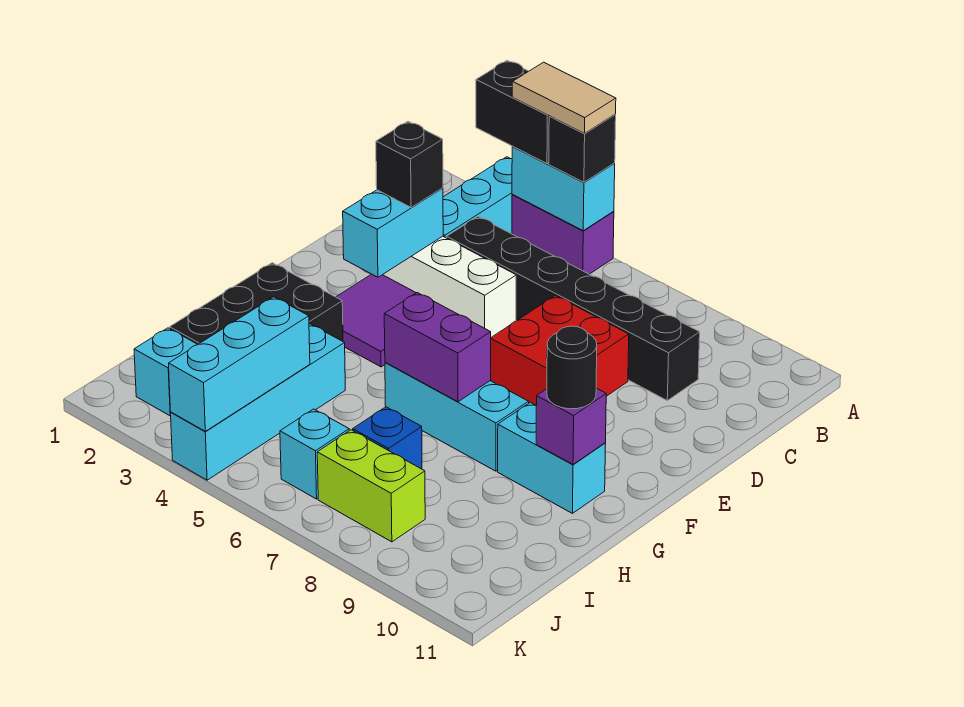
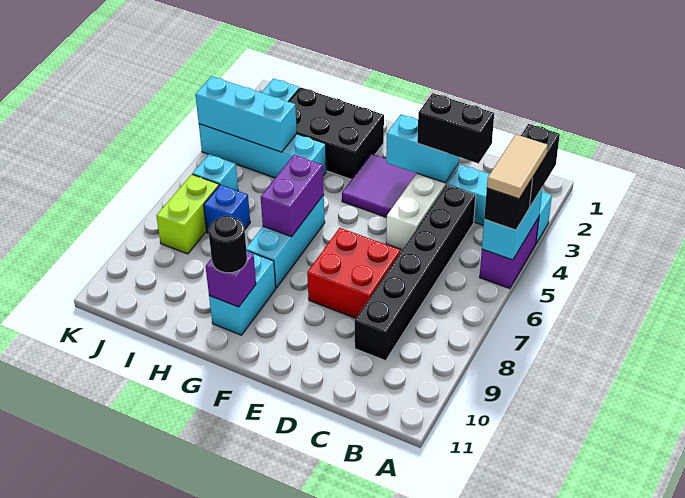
black 1x1 brick [376,122,443,207] -> black 1x2 brick [417,93,494,163]

